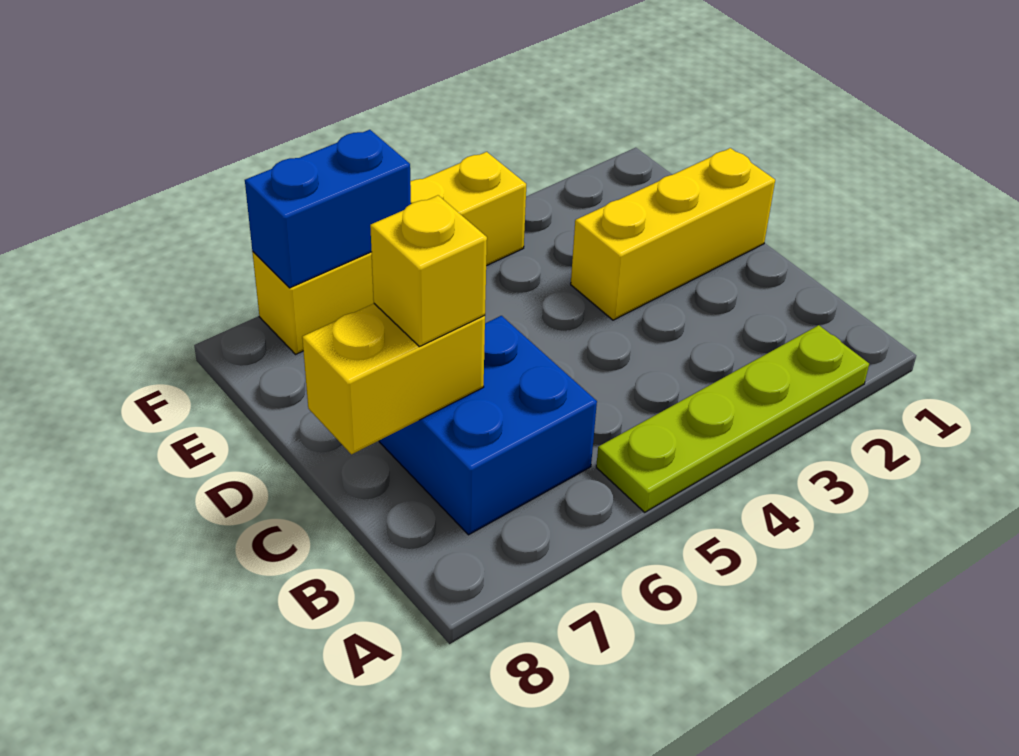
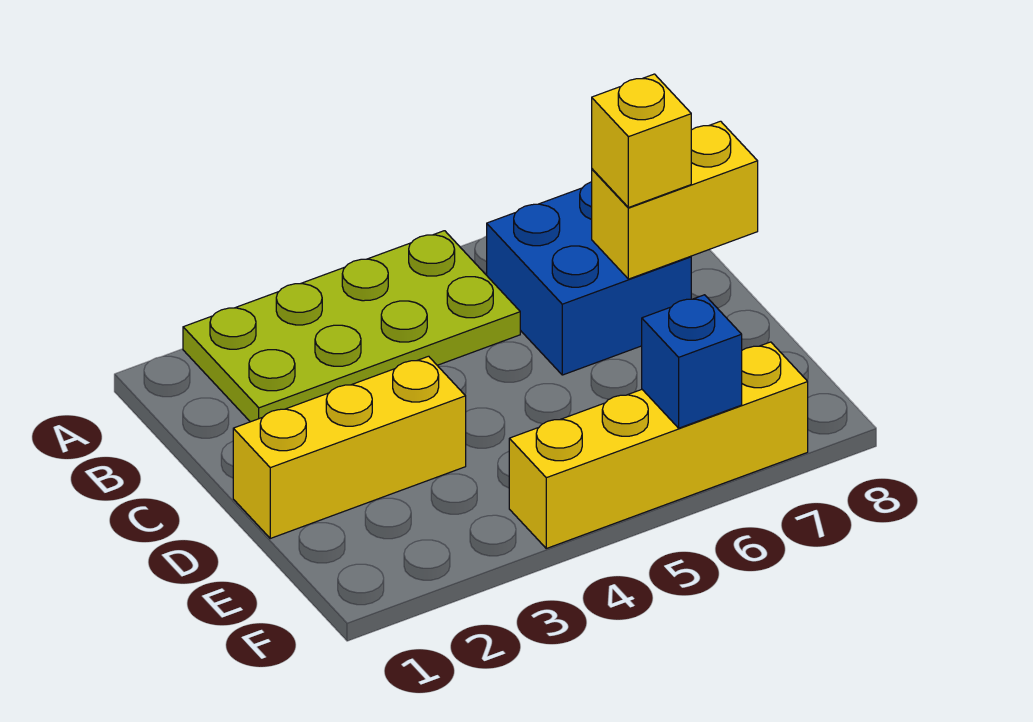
lime 1x4 plate [596,325,869,512] -> lime 2x4 plate [183,231,520,422]
blue 1x2 brick [245,130,411,288] -> blue 1x1 brick [642,295,742,428]

